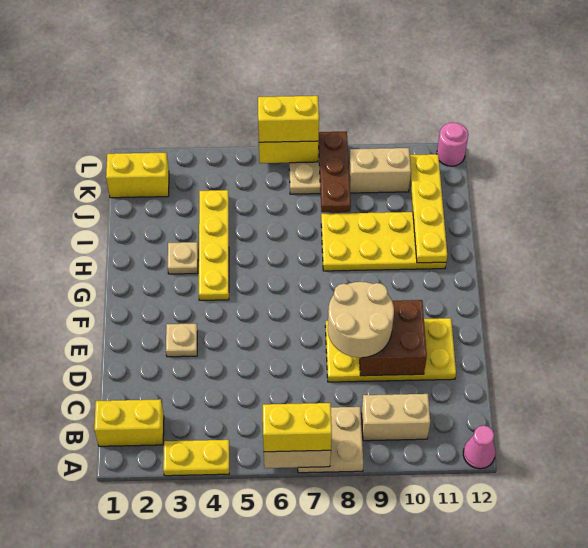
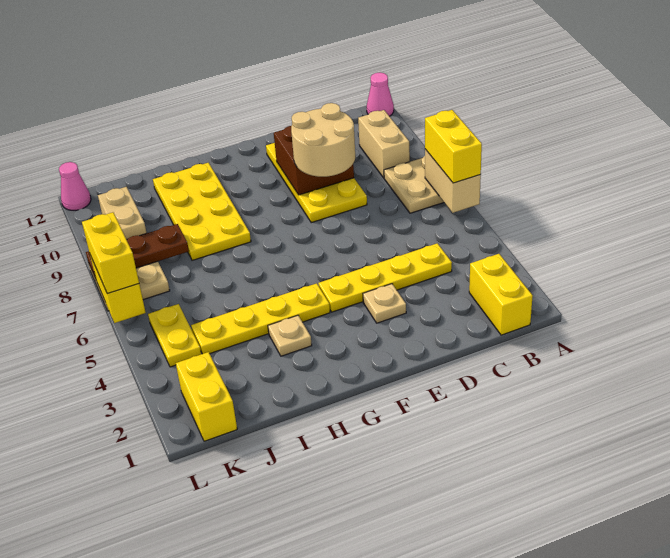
yellow 1x2 plate [163,440,229,476] -> yellow 1x2 plate moved to [148,304,201,367]
yellow 1x4 plate [410,154,447,263] -> yellow 1x4 plate moved to [318,243,452,312]
pink 1x1 round brick [437,123,468,166] -> pink 1x1 cone [59,162,91,210]

